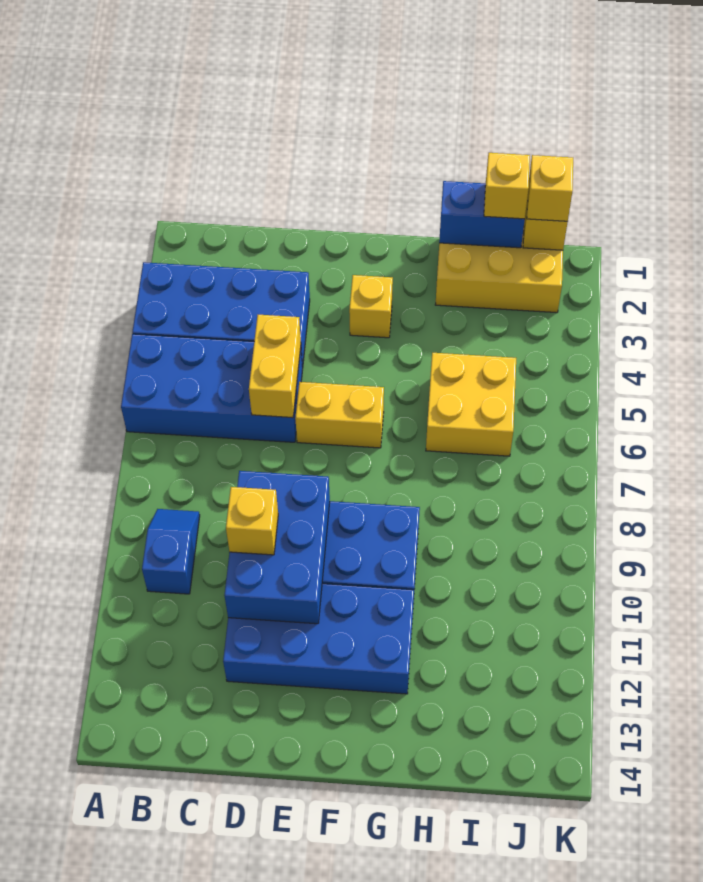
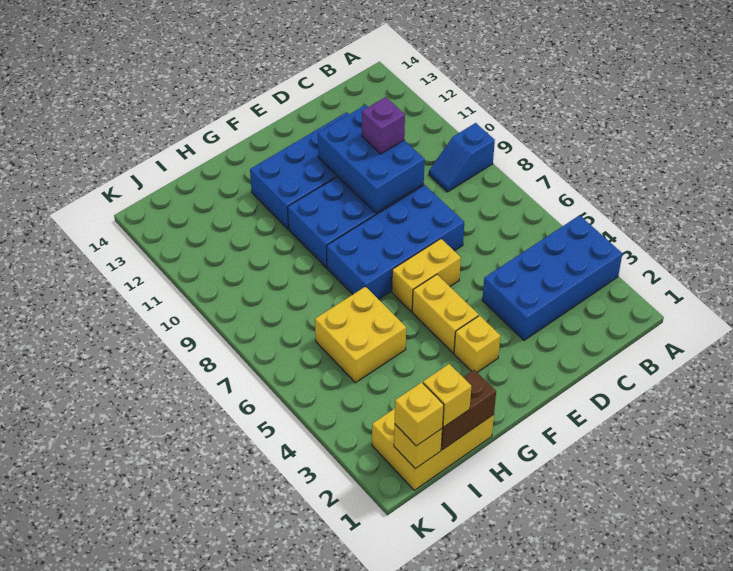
blue 2x4 brick [121,334,302,442] -> blue 2x4 brick moved to [327,185,464,299]
blue 1x2 slope [142,509,200,594] -> blue 1x2 slope turned to [429,123,495,192]
yellow 1x2 brick [249,315,301,418] -> yellow 1x2 brick moved to [412,275,479,353]
yellow 1x1 brick [226,487,278,555] -> purple 1x1 brick [362,97,405,154]
blue 1x2 brick [439,181,525,248] -> brown 1x2 brick [441,370,496,450]

